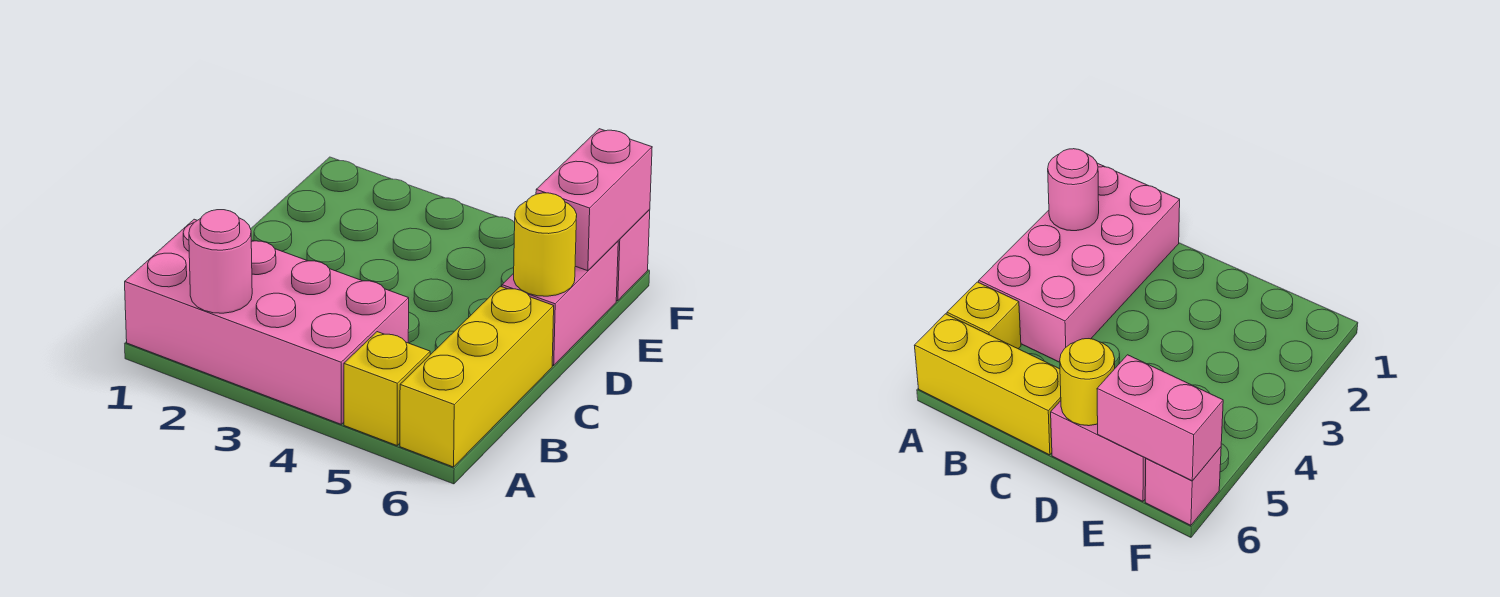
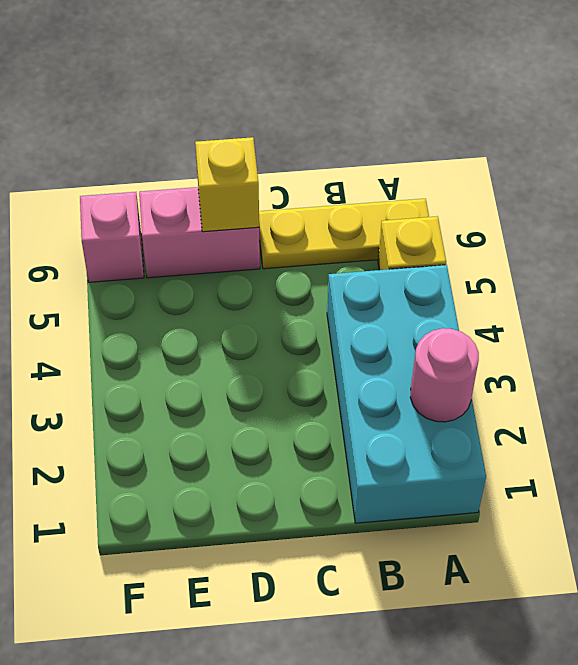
pink 2x4 brick [125,219,409,424] -> cyan 2x4 brick [327,265,486,523]
yellow 1x3 brick [400,286,554,467] -> yellow 1x3 plate [259,199,429,269]
yellow 1x1 round brick [514,193,577,296] -> yellow 1x1 brick [195,137,259,232]
pink 1x2 brick [536,129,652,271] -> none

